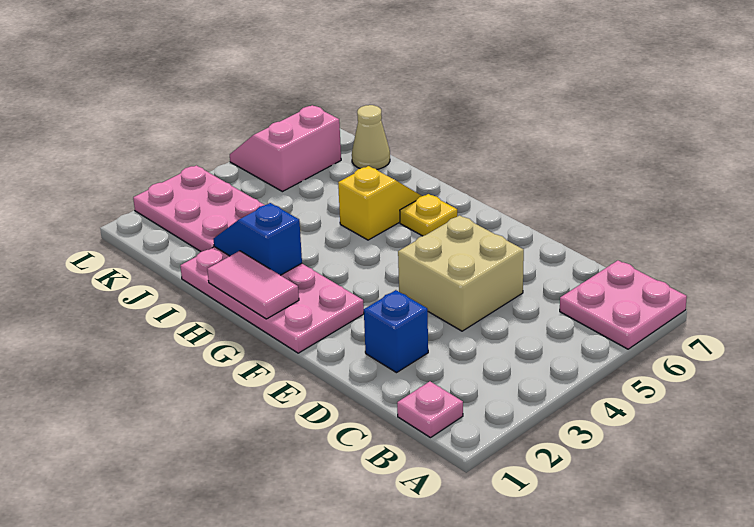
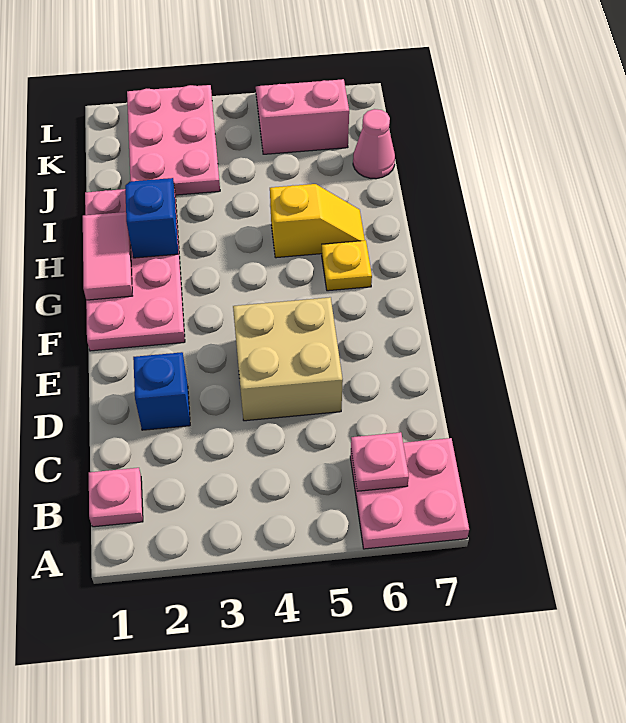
none -> pink 1x1 plate [351,432,409,491]
tan 1x1 cone [352,105,390,169] -> pink 1x1 cone [353,109,395,179]

